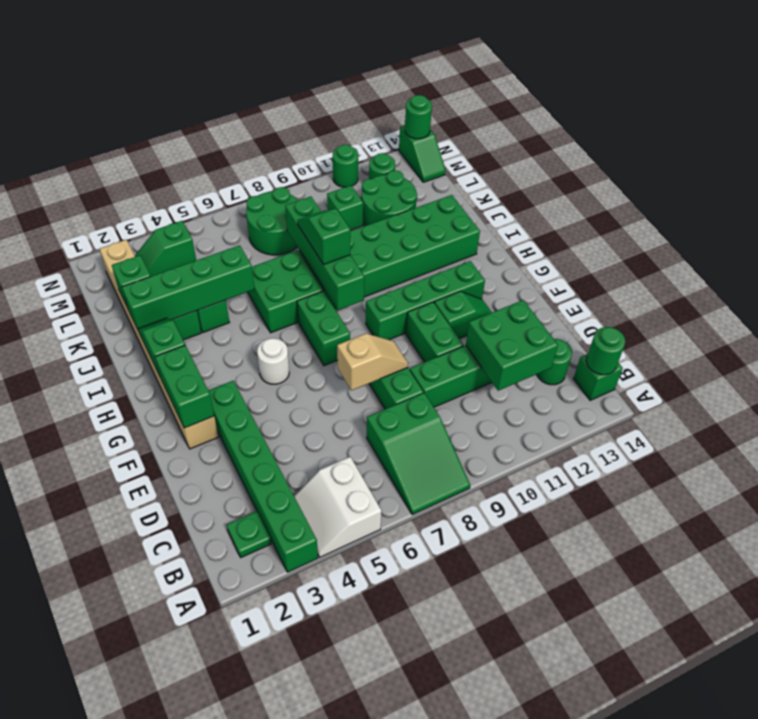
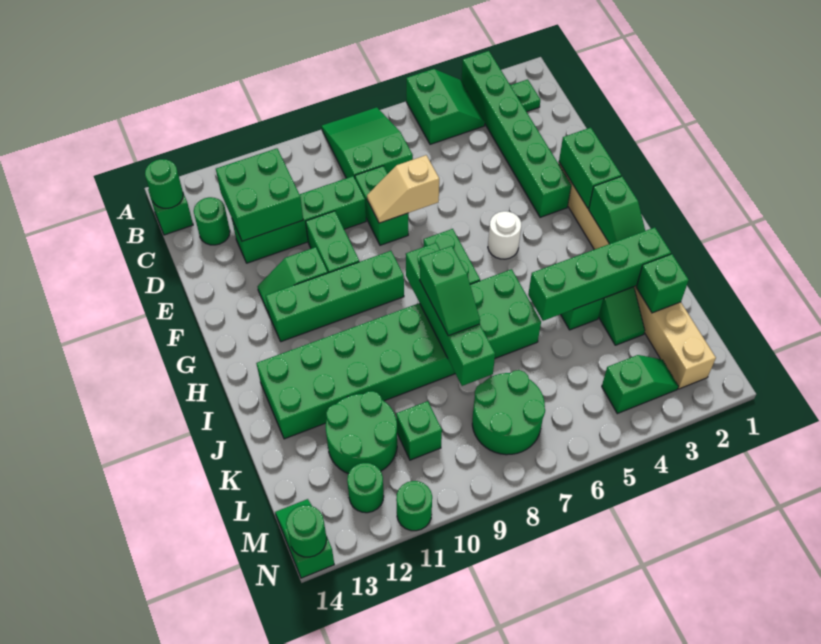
white 2x2 slope [294,457,381,557] -> green 2x2 slope [406,69,485,144]

